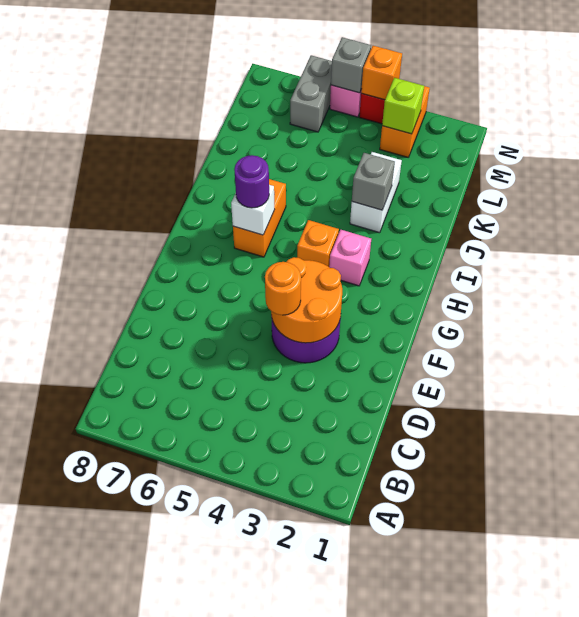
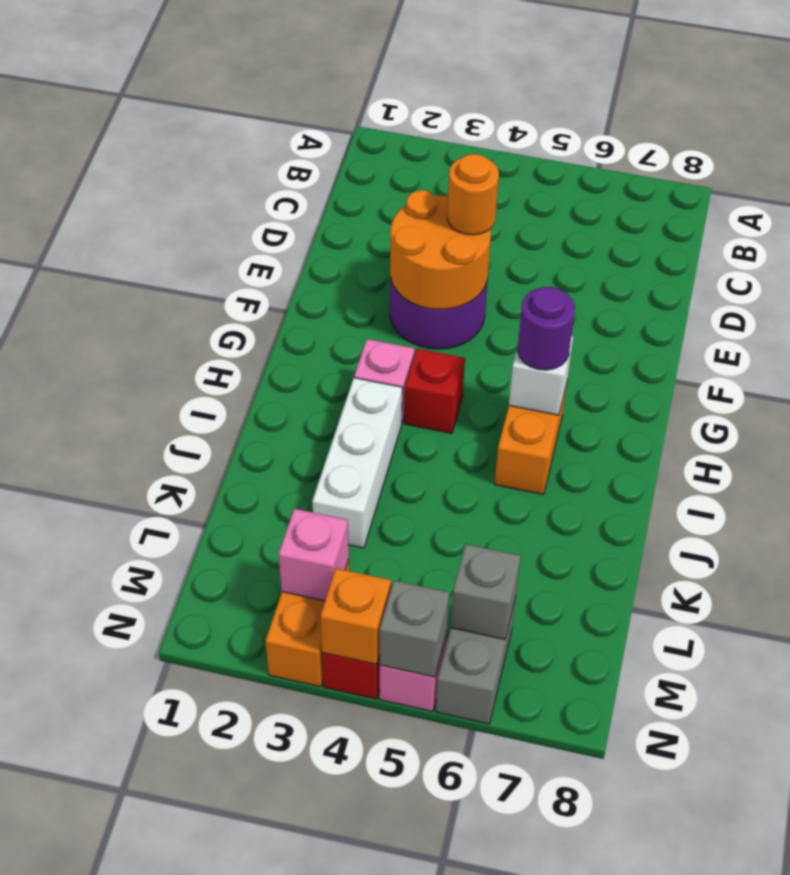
orange 1x1 brick [297,220,339,267] -> red 1x1 brick [405,349,465,433]
white 1x2 brick [350,152,402,233] -> white 1x3 brick [312,378,402,548]
grey 1x1 brick [352,153,395,210] -> grey 1x1 brick moved to [451,544,521,639]
lime 1x1 brick [382,78,424,134] -> pink 1x1 brick [279,509,349,601]

